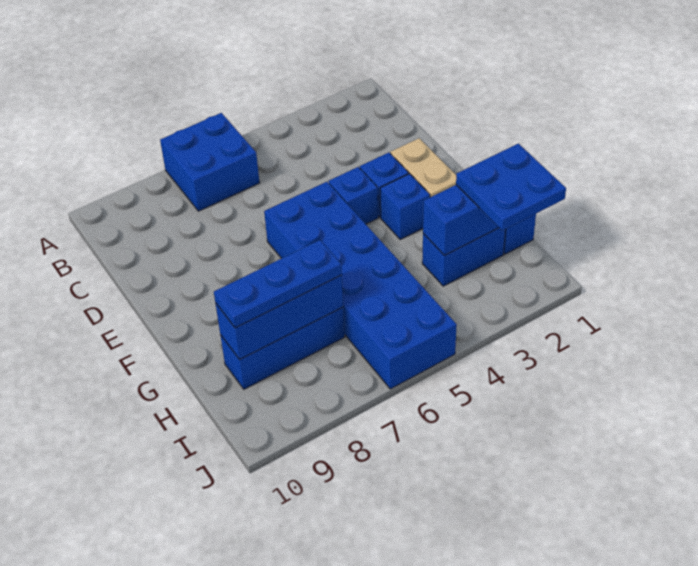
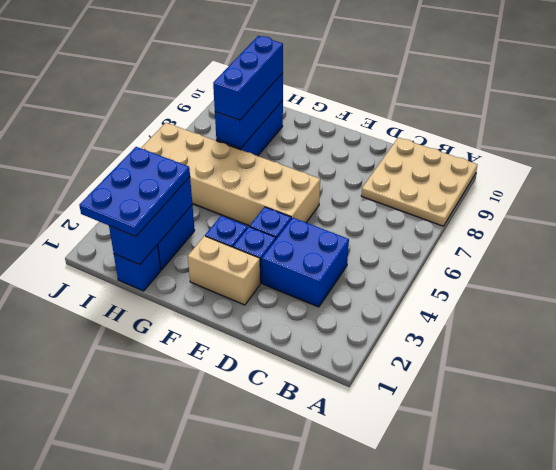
blue 2x2 brick [160,113,260,211] -> blue 2x2 brick moved to [262,218,349,307]
none -> tan 3x3 plate [361,137,478,226]
blue 2x6 brick [264,182,457,389] -> tan 2x6 brick [141,123,320,226]
blue 2x2 plate [456,144,566,231] -> blue 2x3 plate [79,147,190,237]
blue 1x3 plate [214,240,342,328] -> blue 1x3 brick [213,36,283,121]

